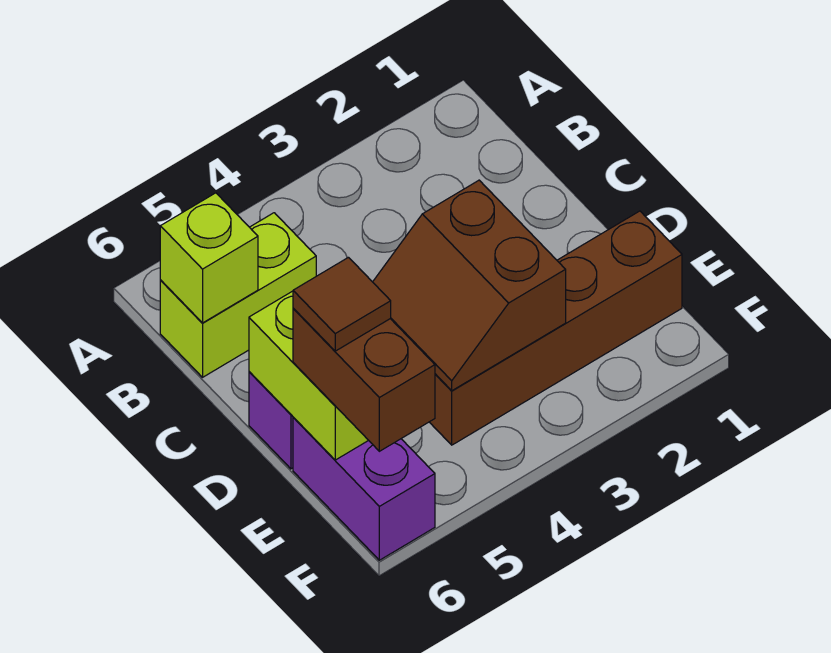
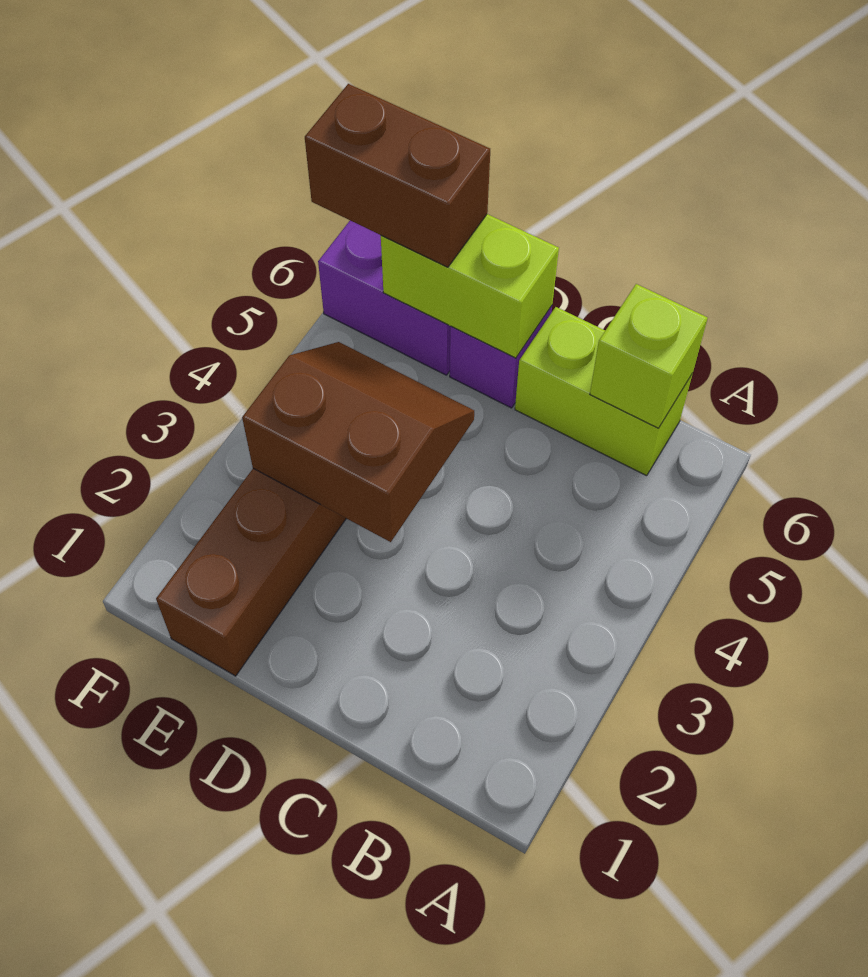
lime 1x2 brick [160,213,316,377] -> lime 1x2 brick turned to [515,307,693,476]
brown 1x1 tile [293,257,391,351] -> none

